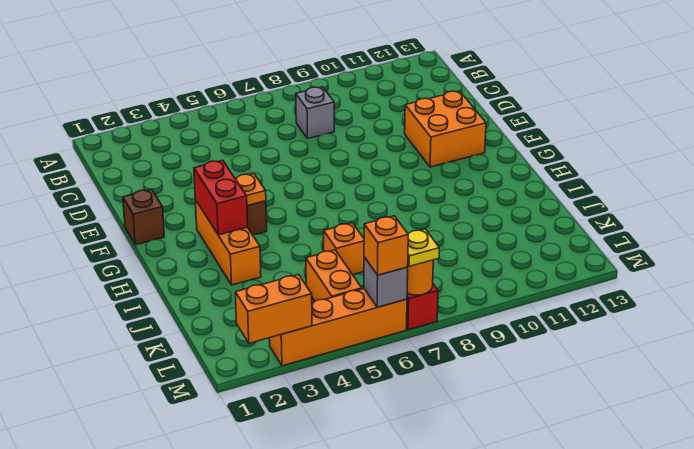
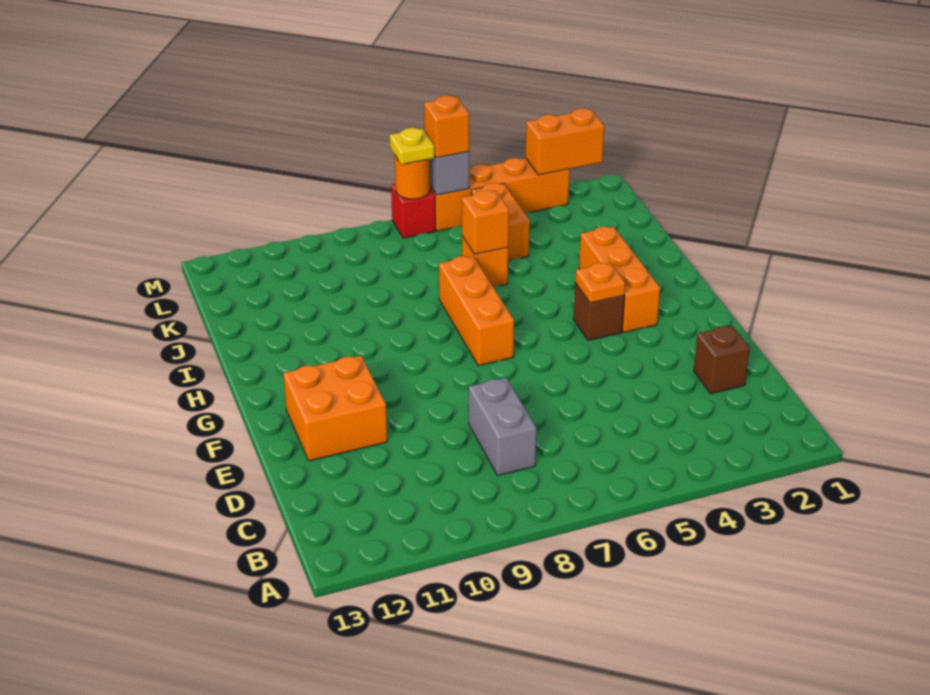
grey 1x1 brick [296,87,334,139] -> grey 1x2 brick [469,378,537,475]
brown 1x1 brick [123,189,164,245] -> brown 1x1 brick moved to [694,326,750,394]
red 1x2 brick [194,160,248,235] -> none
none -> orange 1x3 brick [439,256,514,366]
none -> orange 1x1 brick [462,190,509,254]

